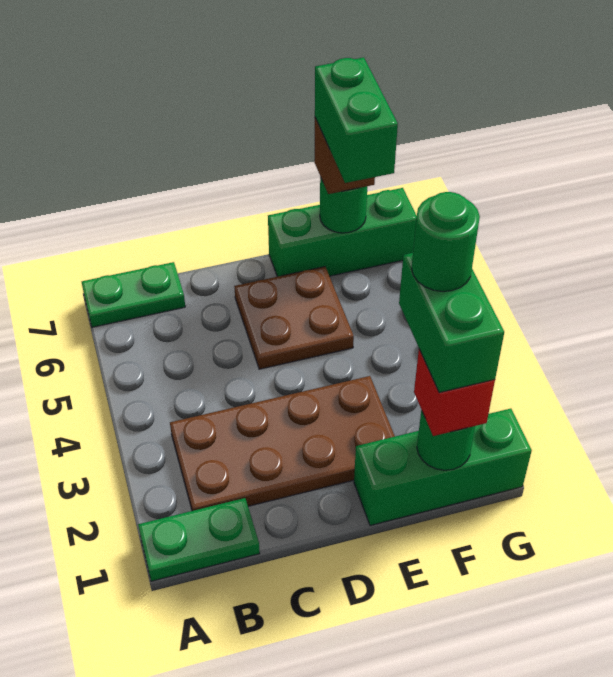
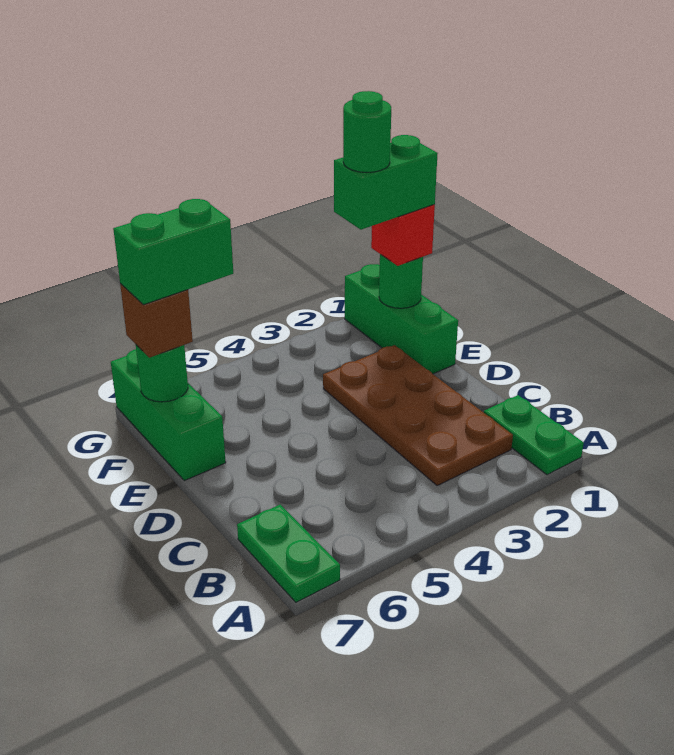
brown 2x2 plate [234,267,354,369] -> none

